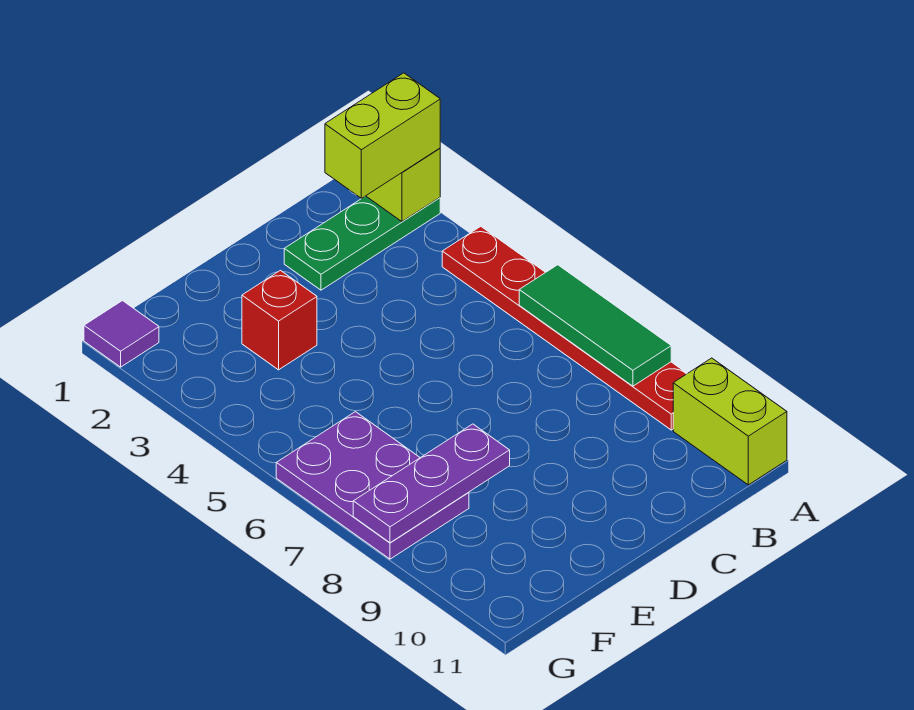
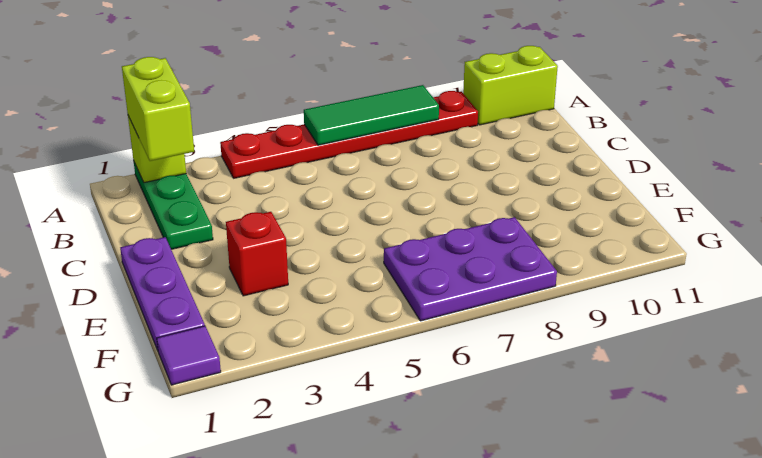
purple 1x3 plate [353,424,510,543] -> purple 1x3 plate moved to [120,237,205,350]

